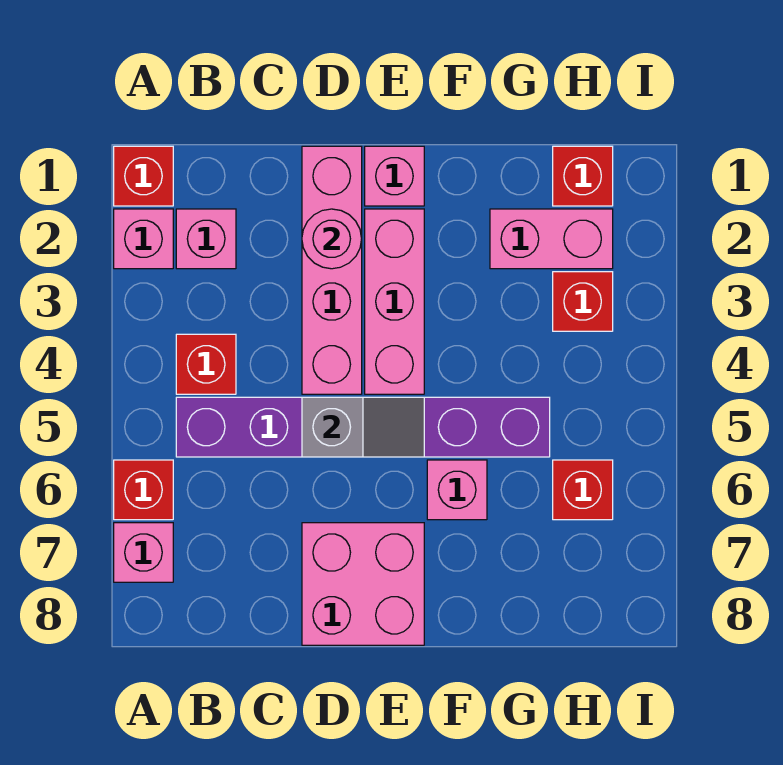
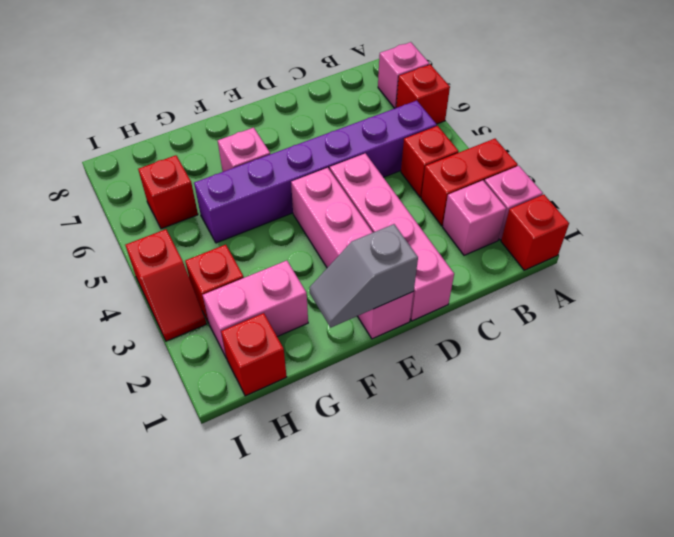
none -> red 1x2 brick [421,139,518,226]
pink 1x1 round brick [302,209,362,269] -> none
grey 1x2 slope [302,397,424,457] -> grey 1x2 slope moved to [310,224,418,327]
pink 2x2 brick [302,523,424,645] -> none
none -> red 1x2 slope [125,229,206,341]

